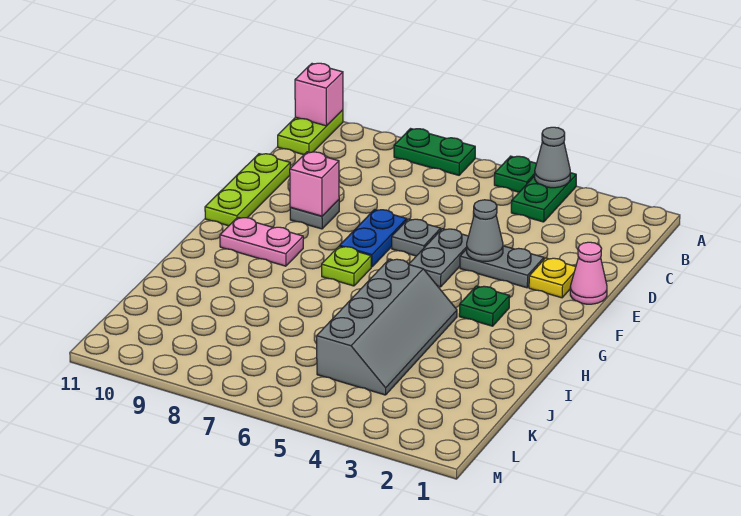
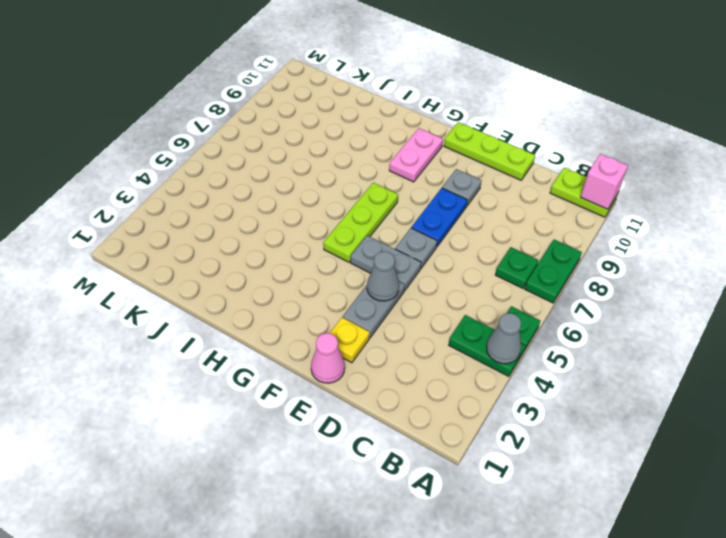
blue 1x2 plate [340,209,407,267] -> blue 1x2 plate turned to [411,188,467,247]
pink 1x1 brick [290,152,339,216] -> none
green 1x1 plate [459,286,510,326] -> green 1x1 plate moved to [495,247,538,288]
lime 1x1 plate [322,246,371,286] -> lime 1x3 plate [323,183,398,262]
grey 2x4 slope [317,259,457,395] -> none

